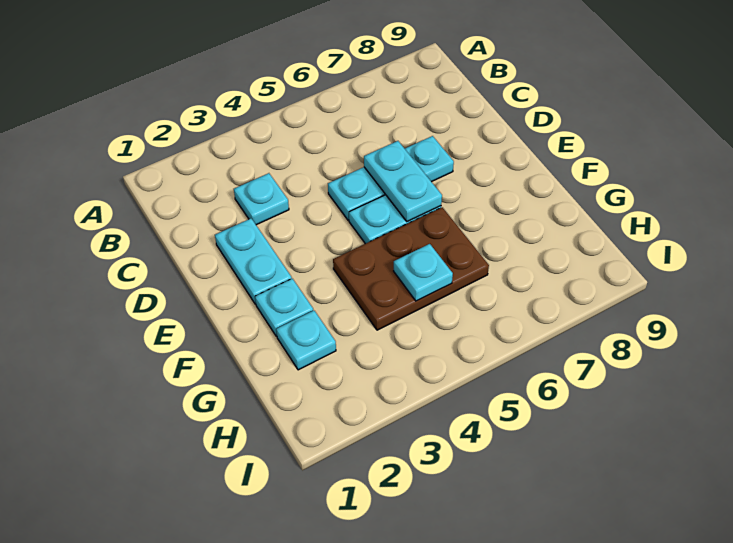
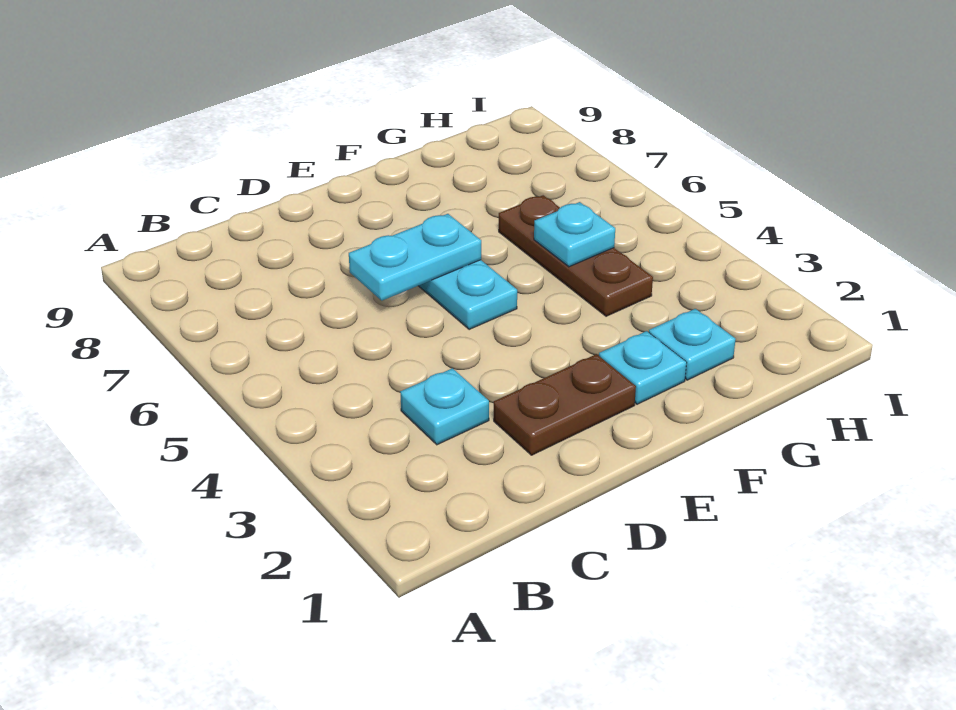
cyan 1x2 plate [215,219,292,304] -> brown 1x2 plate [494,354,636,455]
cyan 1x3 plate [328,136,454,220] -> none
brown 2x3 plate [333,207,489,330] -> brown 1x3 plate [499,195,653,316]

